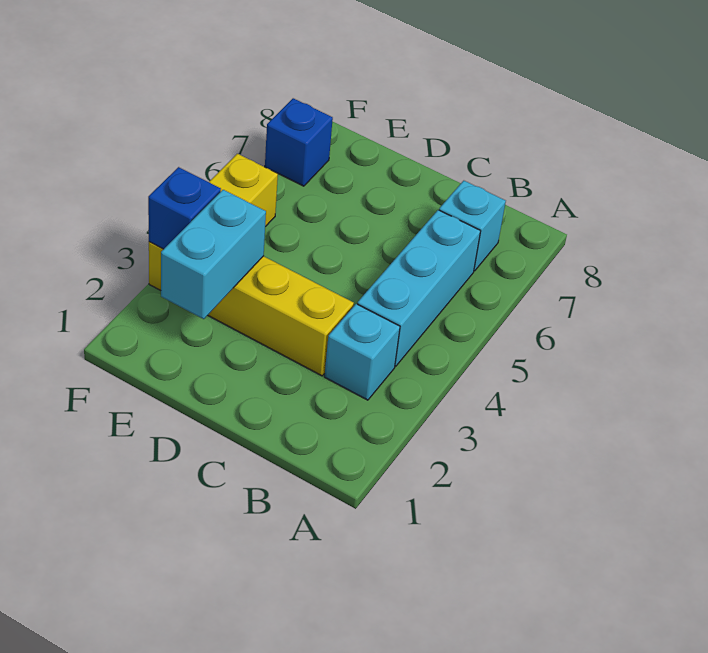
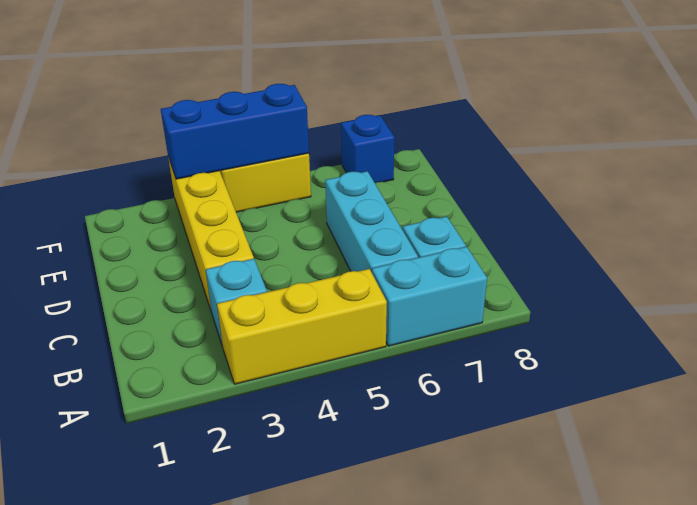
none -> yellow 1x3 brick [217,269,387,384]
cyan 1x3 brick [357,210,481,366] -> cyan 1x3 brick turned to [325,171,418,272]
cyan 1x2 brick [161,190,266,319] -> cyan 1x2 brick moved to [372,247,487,346]
blue 1x1 brick [148,167,221,249] -> blue 1x3 brick [161,84,309,179]

